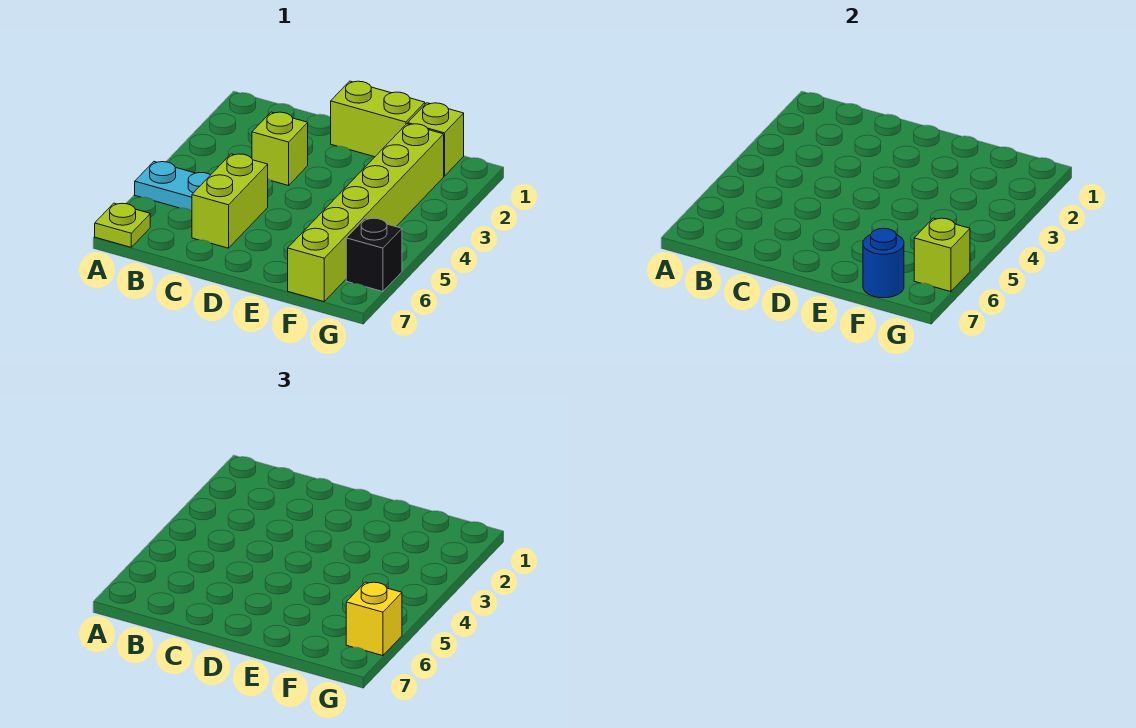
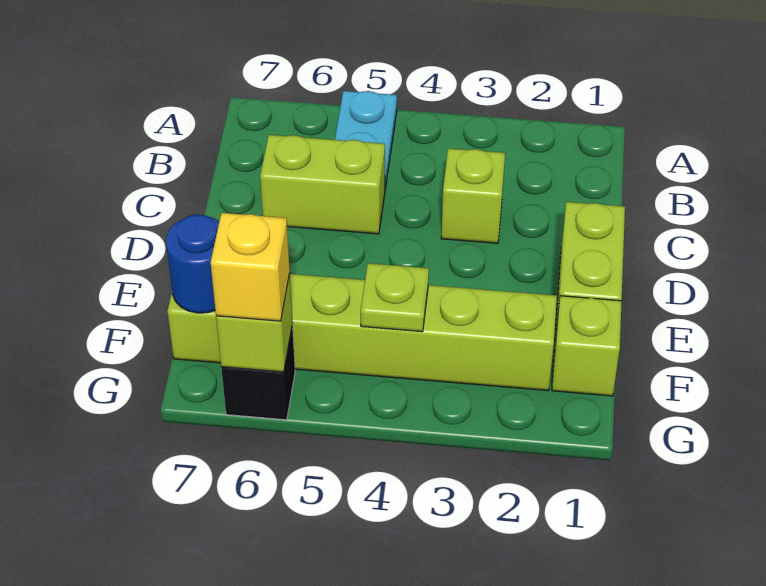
lime 1x1 plate [95,203,150,247] -> lime 1x1 plate moved to [361,263,429,332]

